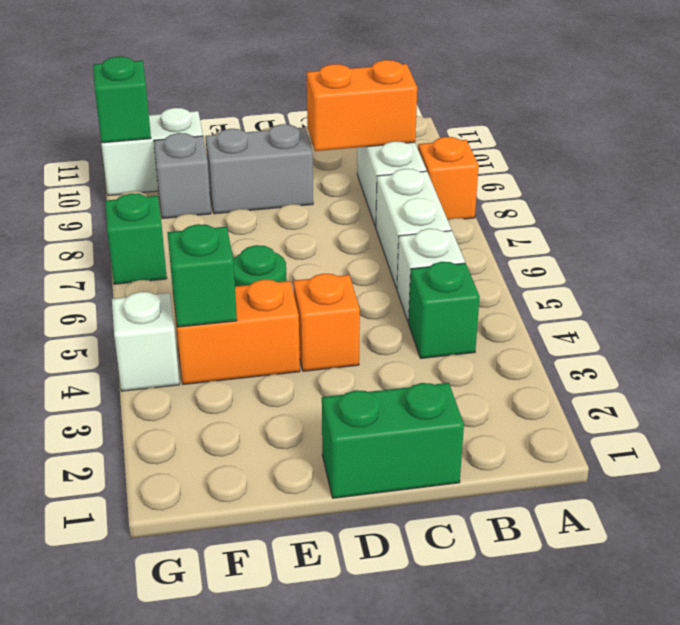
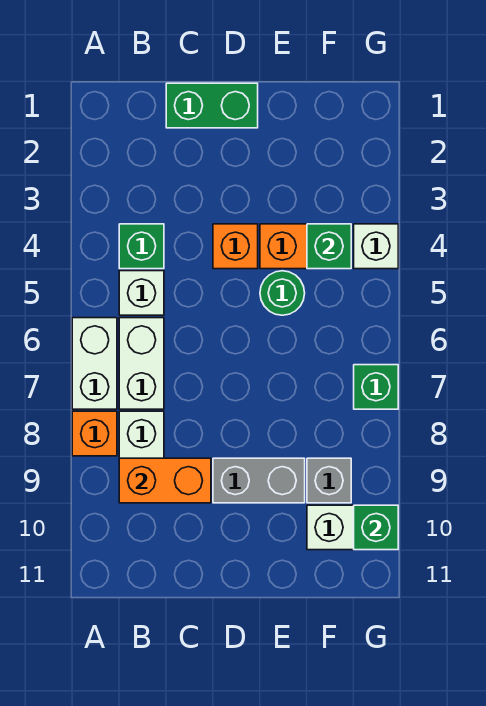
none -> white 1x2 brick [72,318,117,409]

